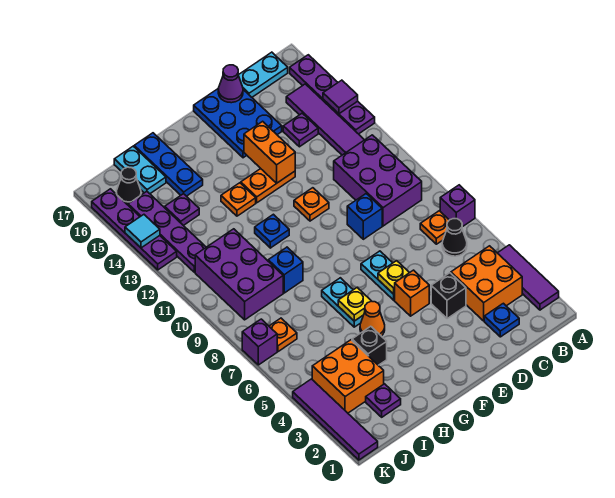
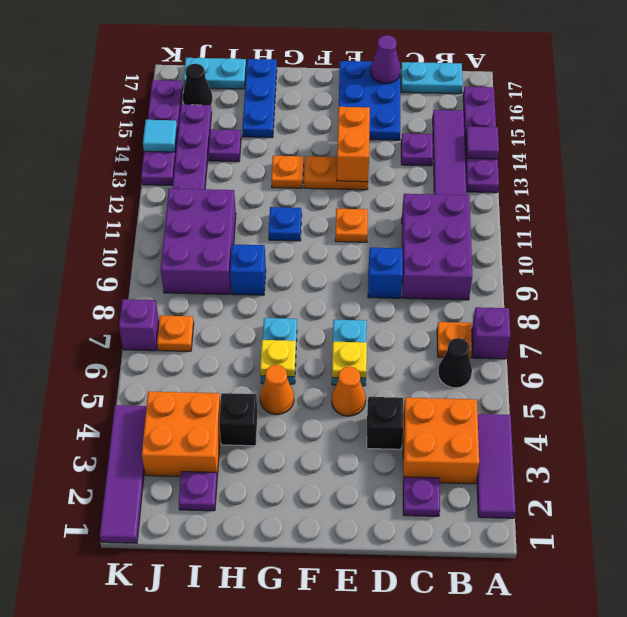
blue 1x1 plate [484,303,519,337] -> purple 1x1 plate [403,477,440,516]
orange 1x1 brick [395,270,429,316] -> orange 1x1 cone [332,366,366,416]
cyan 1x2 plate [114,146,166,194] -> cyan 1x2 plate turned to [183,58,246,89]

